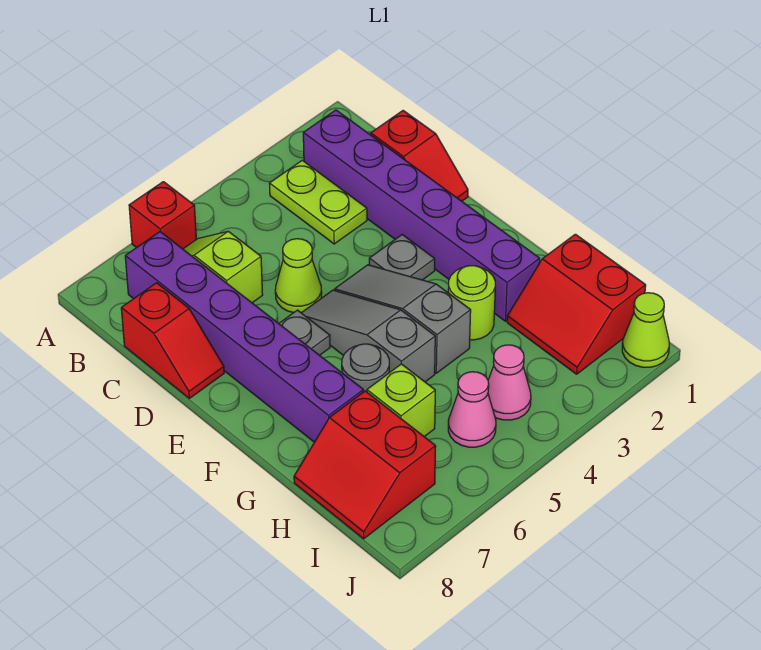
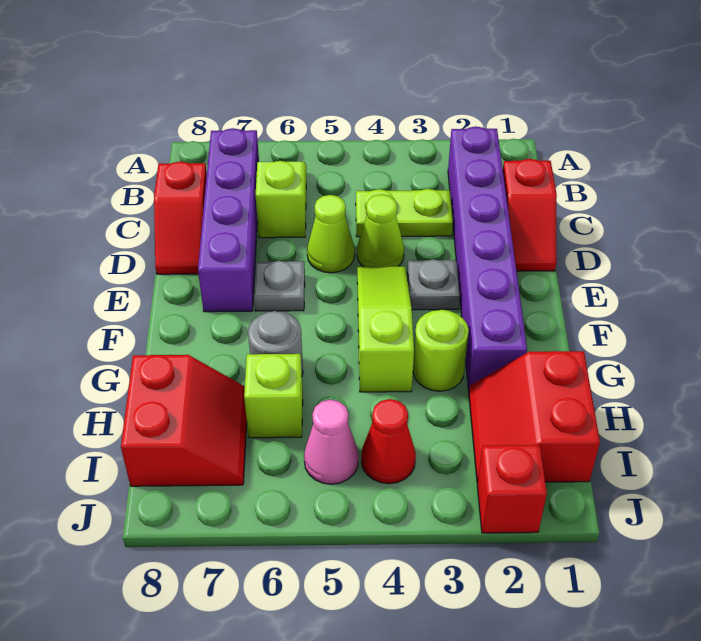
red 1x1 brick [129,182,196,249] -> red 1x1 brick moved to [477,445,547,533]
lime 1x2 plate [269,160,367,244] -> lime 1x2 plate turned to [356,189,453,237]
purple 1x6 brick [125,232,363,442] -> purple 1x4 brick [198,128,259,312]
grey 1x3 slope [335,265,471,373] -> lime 1x3 slope [357,266,414,392]
grey 1x3 slope [302,290,435,382] -> none
red 2x2 slope [294,391,436,539] -> red 2x2 slope turned to [121,355,247,486]
pink 1x1 cone [488,345,531,420] -> red 1x1 cone [361,399,416,484]
lime 1x1 cone [622,293,669,367] -> lime 1x1 cone moved to [357,194,404,267]

